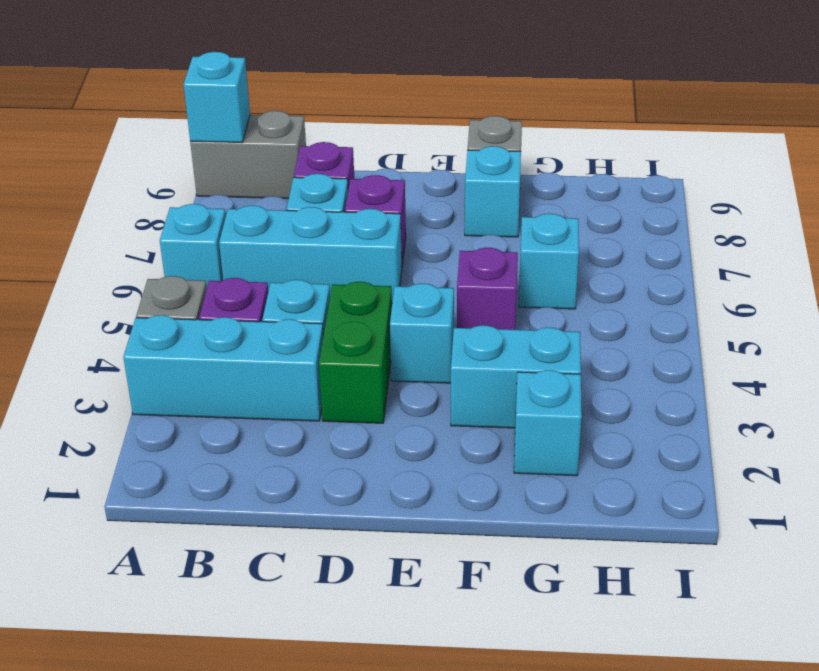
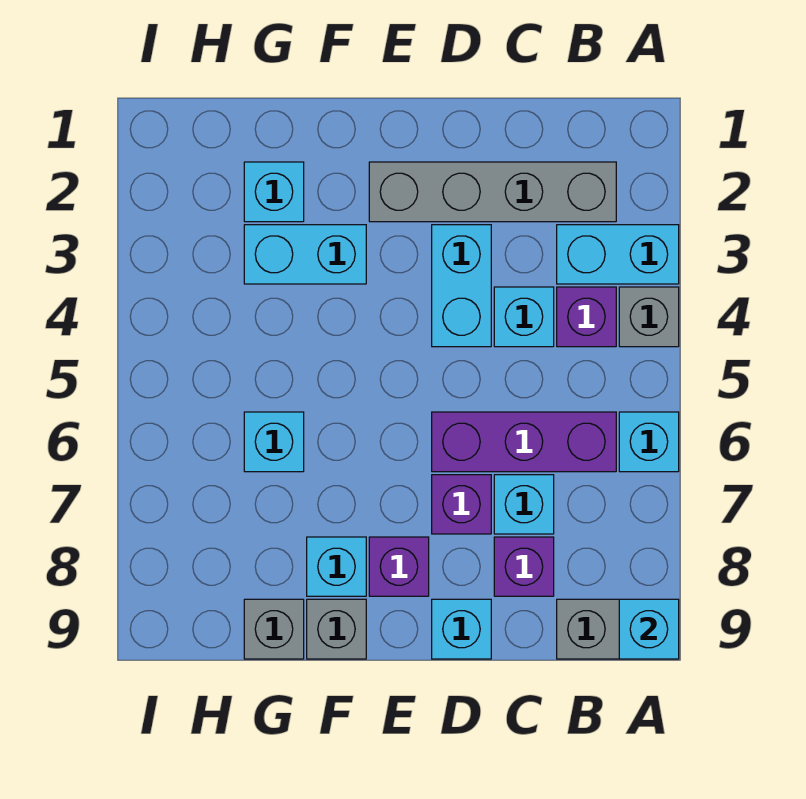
cyan 1x3 brick [123,315,323,421] -> cyan 1x2 brick [557,225,679,284]
none -> grey 1x4 brick [369,162,616,222]
cyan 1x3 brick [219,206,402,302] -> purple 1x3 brick [432,412,616,472]
green 1x2 brick [319,282,392,423] -> cyan 1x2 brick [432,225,491,347]
cyan 1x1 brick [390,284,454,383] -> cyan 1x1 brick moved to [432,599,491,659]
purple 1x1 brick [457,248,518,330] -> purple 1x1 brick moved to [369,537,429,596]
none -> grey 1x1 brick [244,599,304,659]

